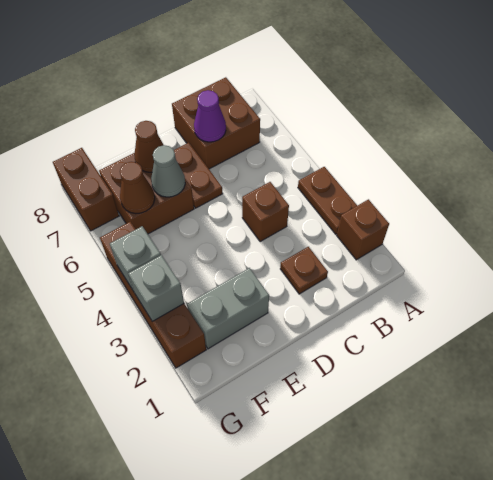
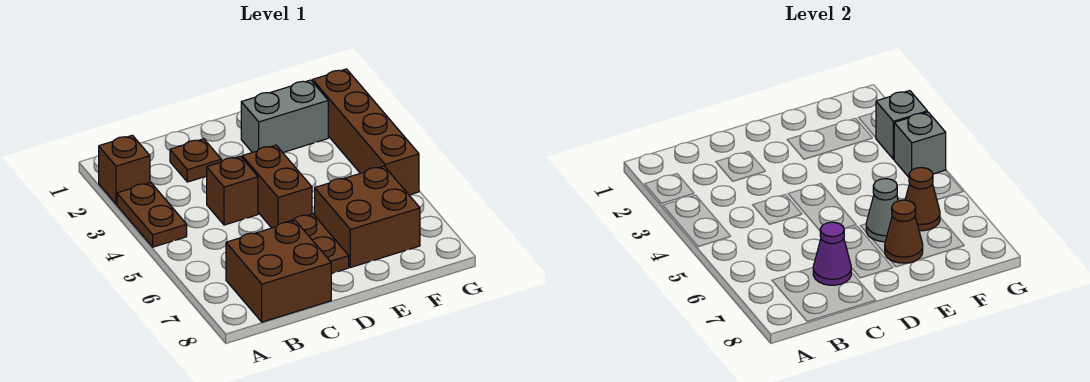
brown 1x2 brick [53,148,119,231] -> brown 1x2 brick moved to [242,145,312,228]

